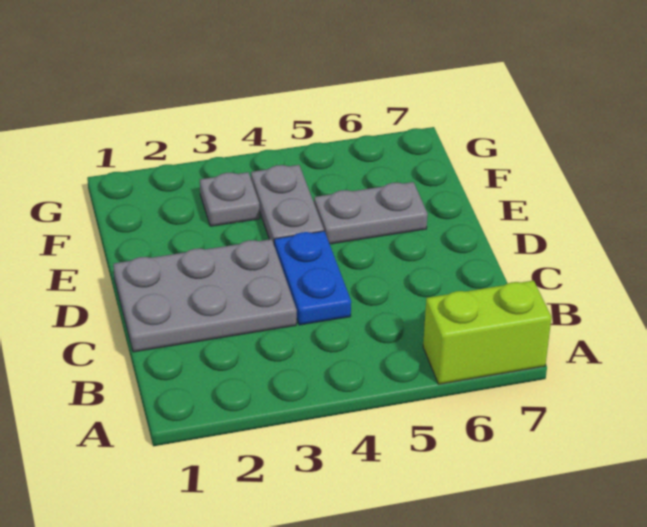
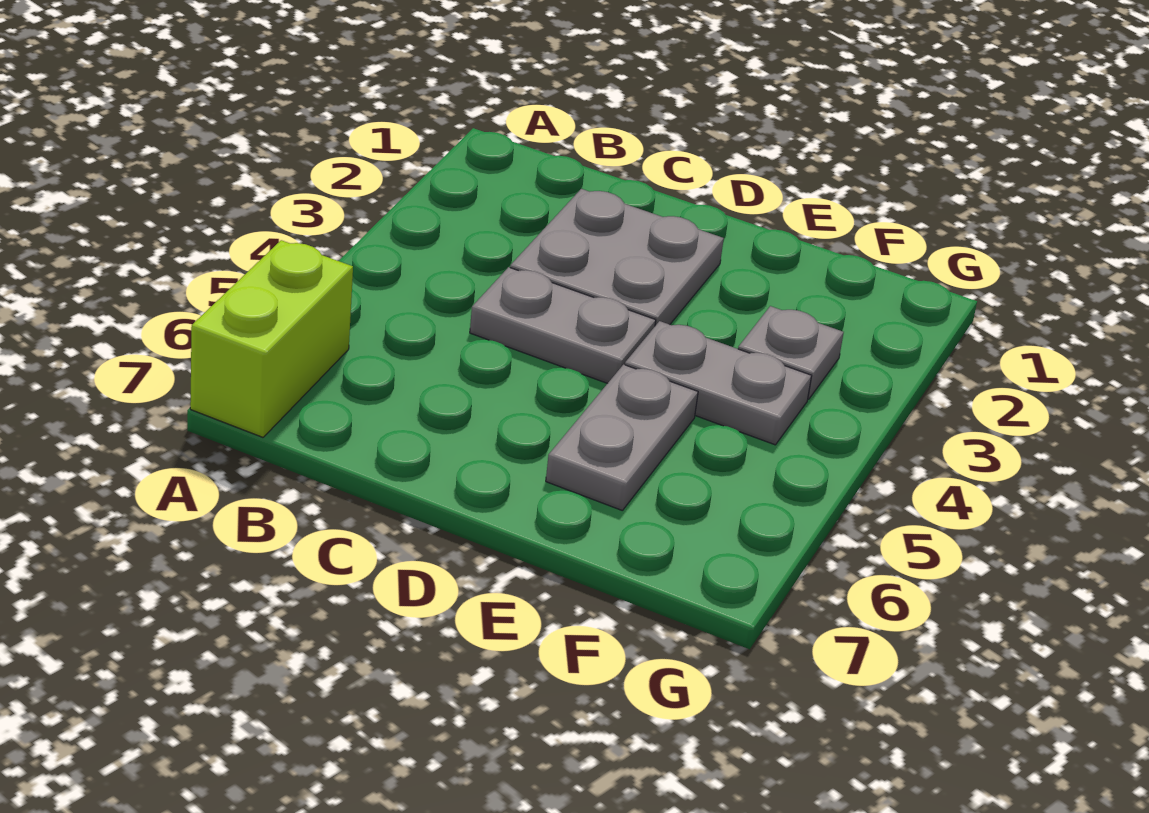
grey 2x3 plate [113,239,297,352] -> grey 2x2 plate [510,189,724,326]
blue 1x2 plate [274,231,351,325] -> grey 1x2 plate [470,267,656,383]

